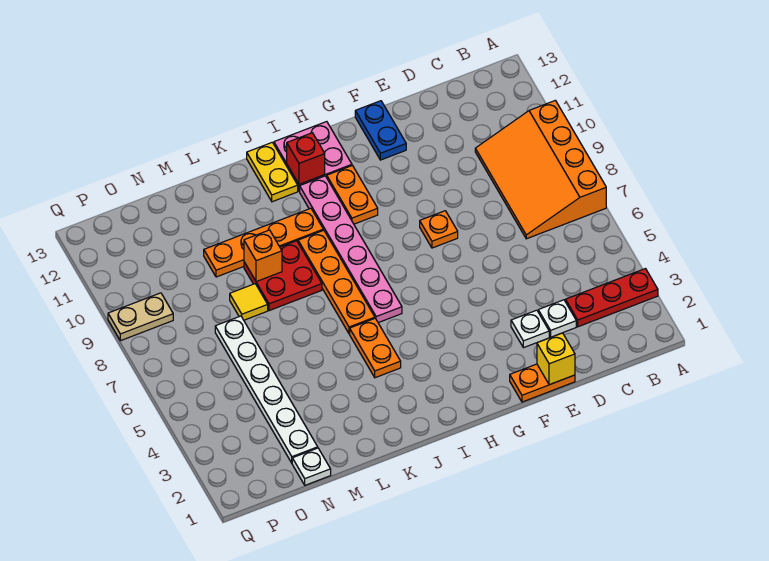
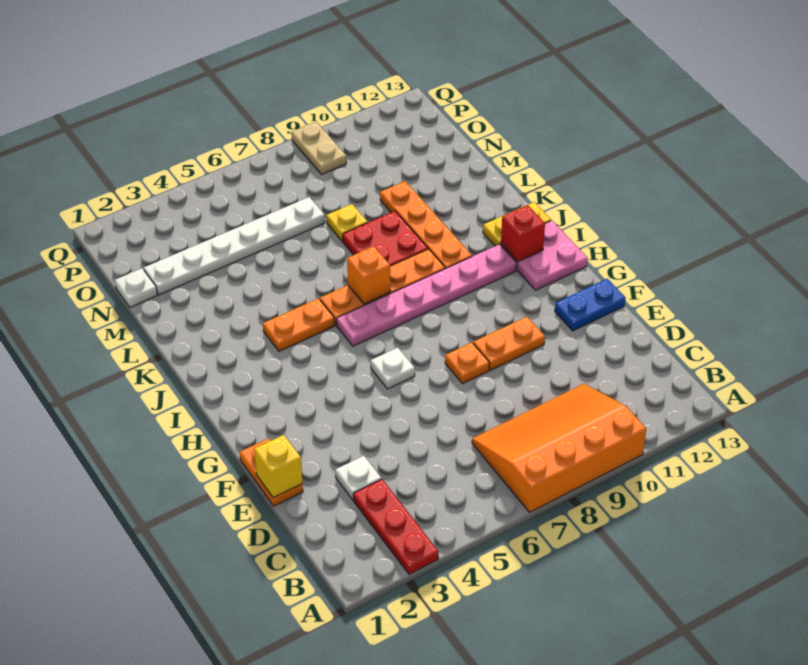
white 1x1 plate [511,310,549,348] -> white 1x1 plate moved to [371,348,415,389]
orange 1x2 plate [327,166,378,224] -> orange 1x2 plate moved to [473,317,545,370]
orange 1x1 brick [244,230,282,282] -> orange 1x1 brick moved to [347,246,390,304]
yellow 1x1 tile [230,284,268,320] -> yellow 1x1 plate [327,204,368,241]

